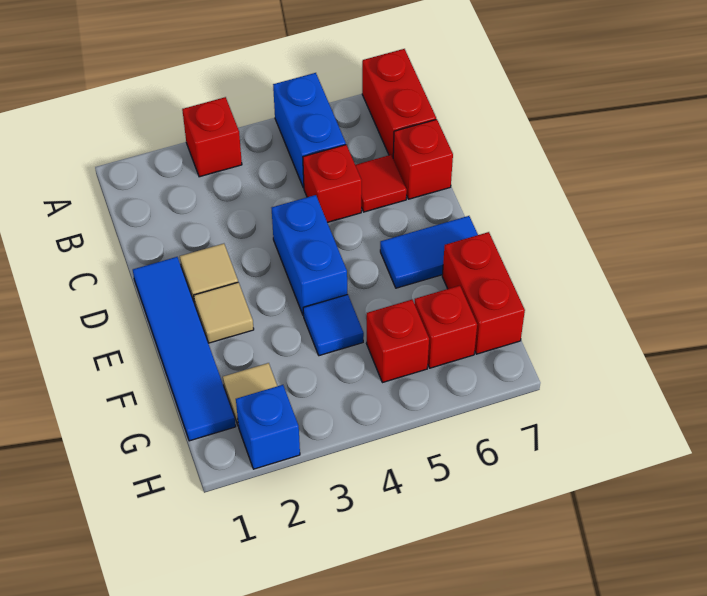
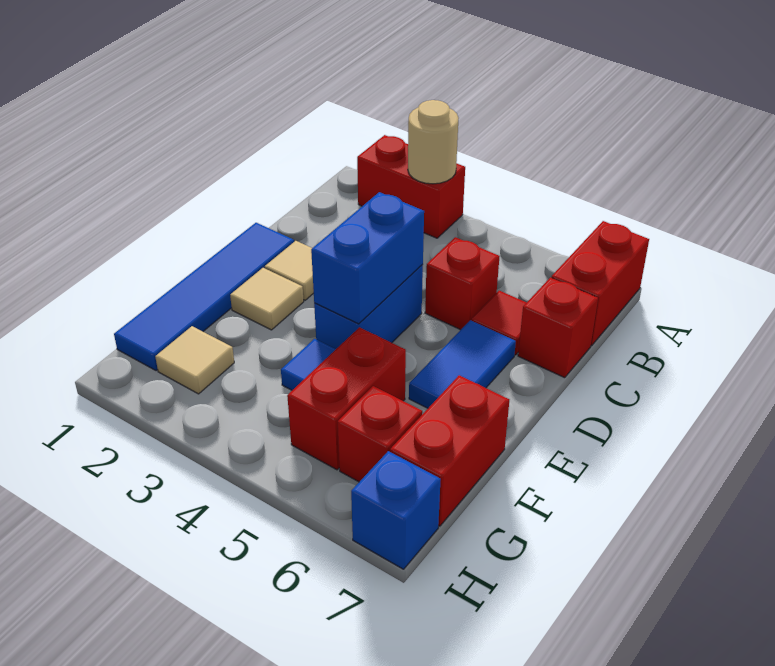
red 1x1 brick [182,97,242,177] -> red 1x2 brick [357,135,465,238]
none -> tan 1x1 round brick [408,100,458,184]
blue 1x2 brick [273,73,346,188] -> blue 1x2 brick moved to [311,192,424,324]
blue 1x2 tile [380,216,478,288] -> blue 1x2 tile turned to [409,320,516,408]
red 1x1 brick [366,300,429,383] -> red 1x2 brick [287,327,406,470]
blue 1x1 brick [236,385,300,469] -> blue 1x1 brick moved to [351,451,441,569]

